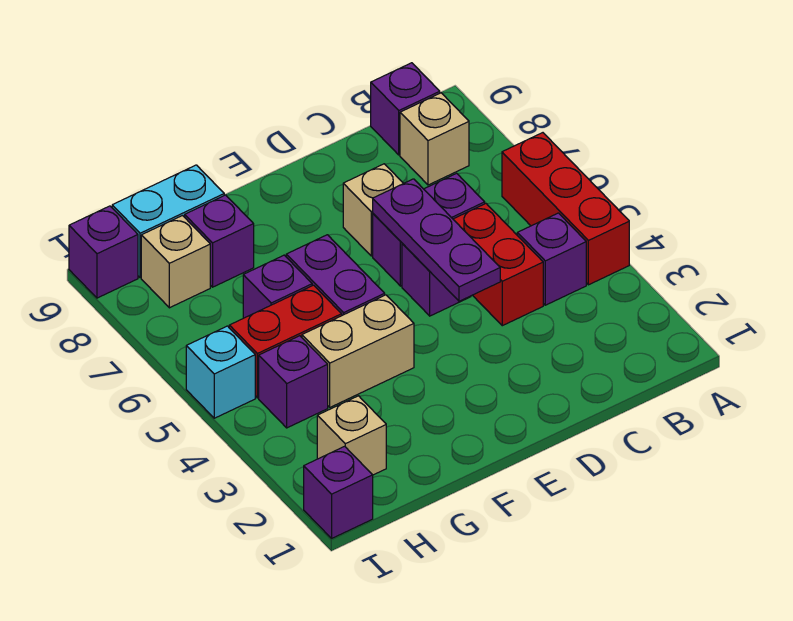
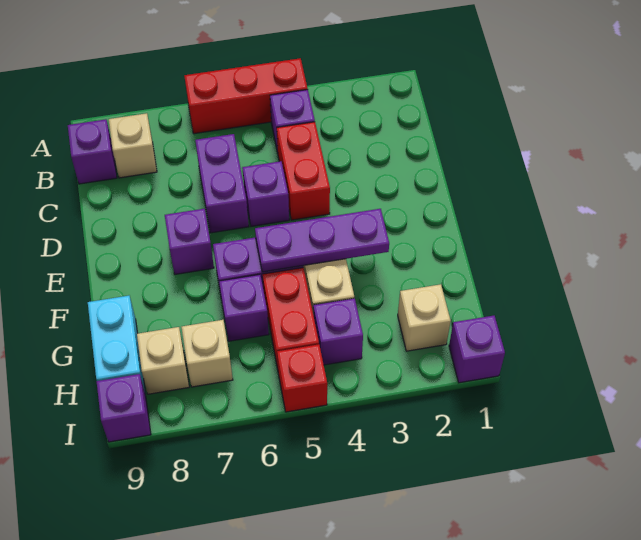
red 1x2 brick [453,204,543,326] -> red 1x2 brick turned to [277,122,330,220]
purple 1x3 plate [373,179,500,301] -> purple 1x3 plate moved to [255,209,389,272]
tan 1x1 brick [343,164,403,256] -> tan 1x1 brick moved to [181,320,233,387]
purple 1x1 brick [185,195,254,287] -> purple 1x1 brick moved to [165,209,214,274]
cyan 1x1 brick [186,326,255,418] -> red 1x1 brick [277,344,327,412]

